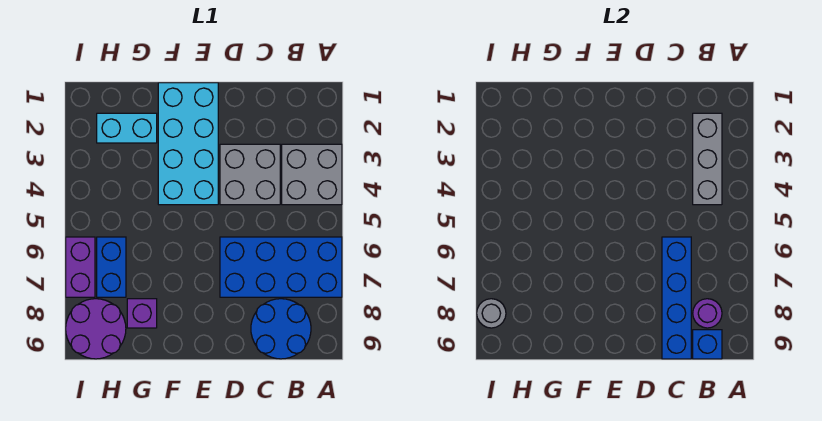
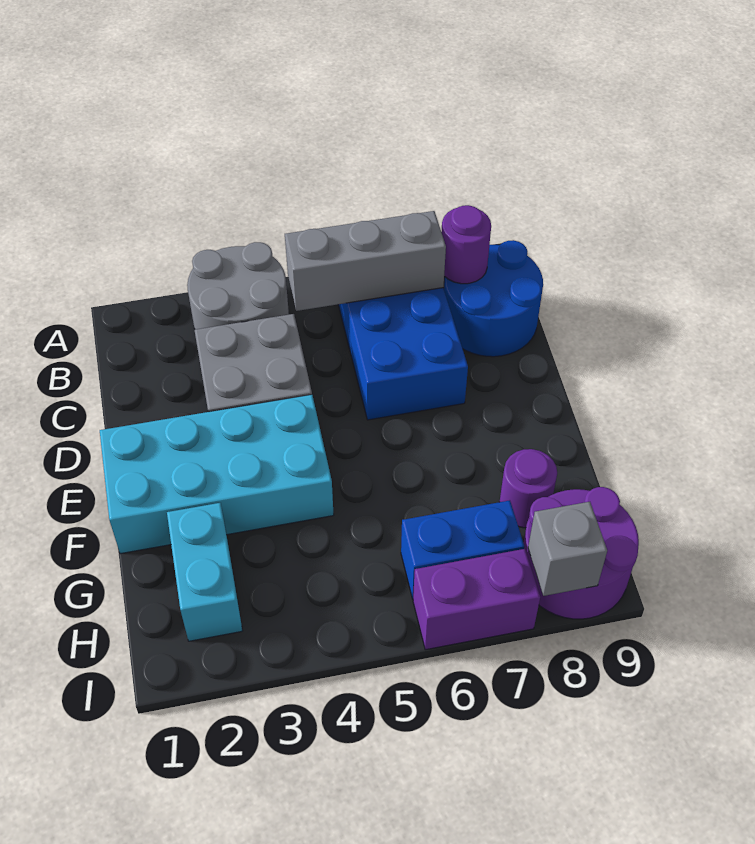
grey 2x2 brick [282,144,342,205] -> grey 2x2 round brick [187,242,289,330]
grey 1x3 brick [693,113,722,205] -> grey 1x3 brick moved to [285,211,446,311]
blue 1x1 brick [693,330,722,359] -> none
blue 1x4 brick [662,237,691,359] -> none
purple 1x1 brick [127,299,157,328] -> purple 1x1 round brick [500,449,557,528]
grey 1x1 round brick [477,299,506,328] -> grey 1x1 brick [528,502,607,596]

